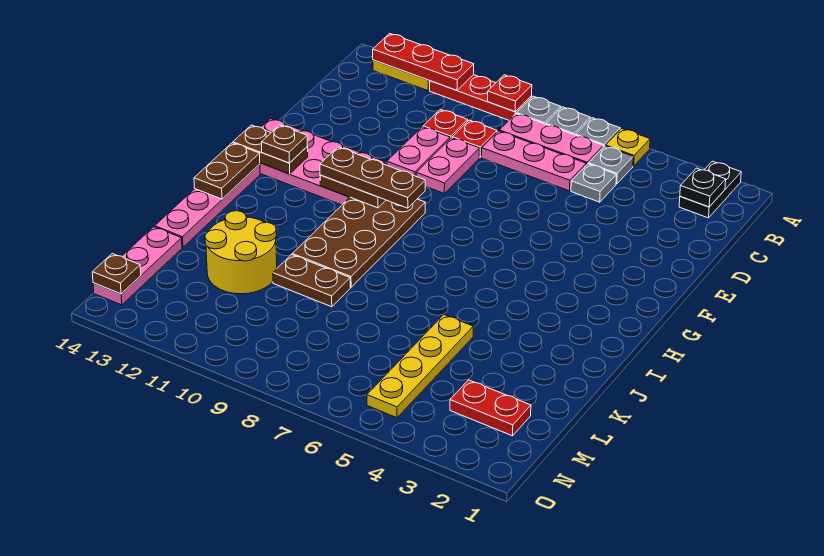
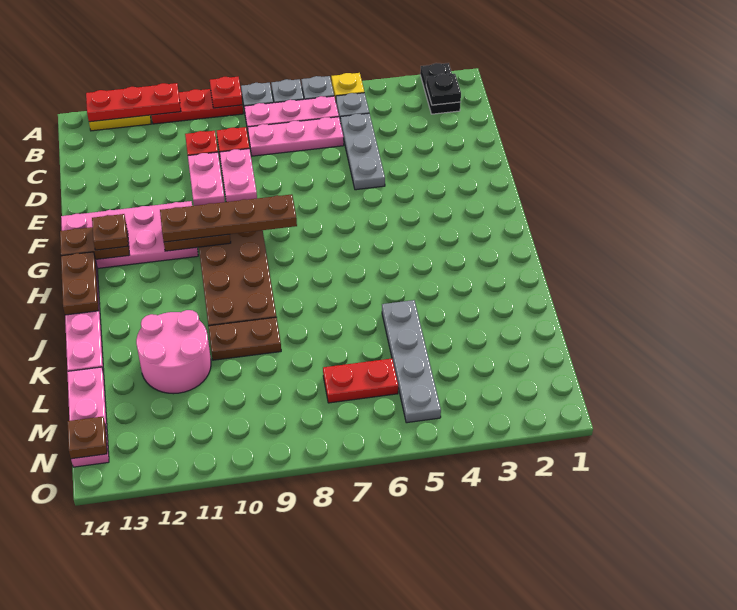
grey 1x1 plate [571,164,616,202] -> grey 1x3 plate [340,113,385,190]
brown 1x3 plate [320,147,425,208] -> brown 1x4 plate [160,194,297,242]
yellow 1x4 plate [367,315,473,418] -> grey 1x4 plate [382,300,441,423]
yellow 2x2 round brick [205,211,277,294] -> pink 2x2 round brick [136,310,211,394]
red 1x2 plate [450,380,531,436] -> red 1x2 plate moved to [323,359,398,403]

